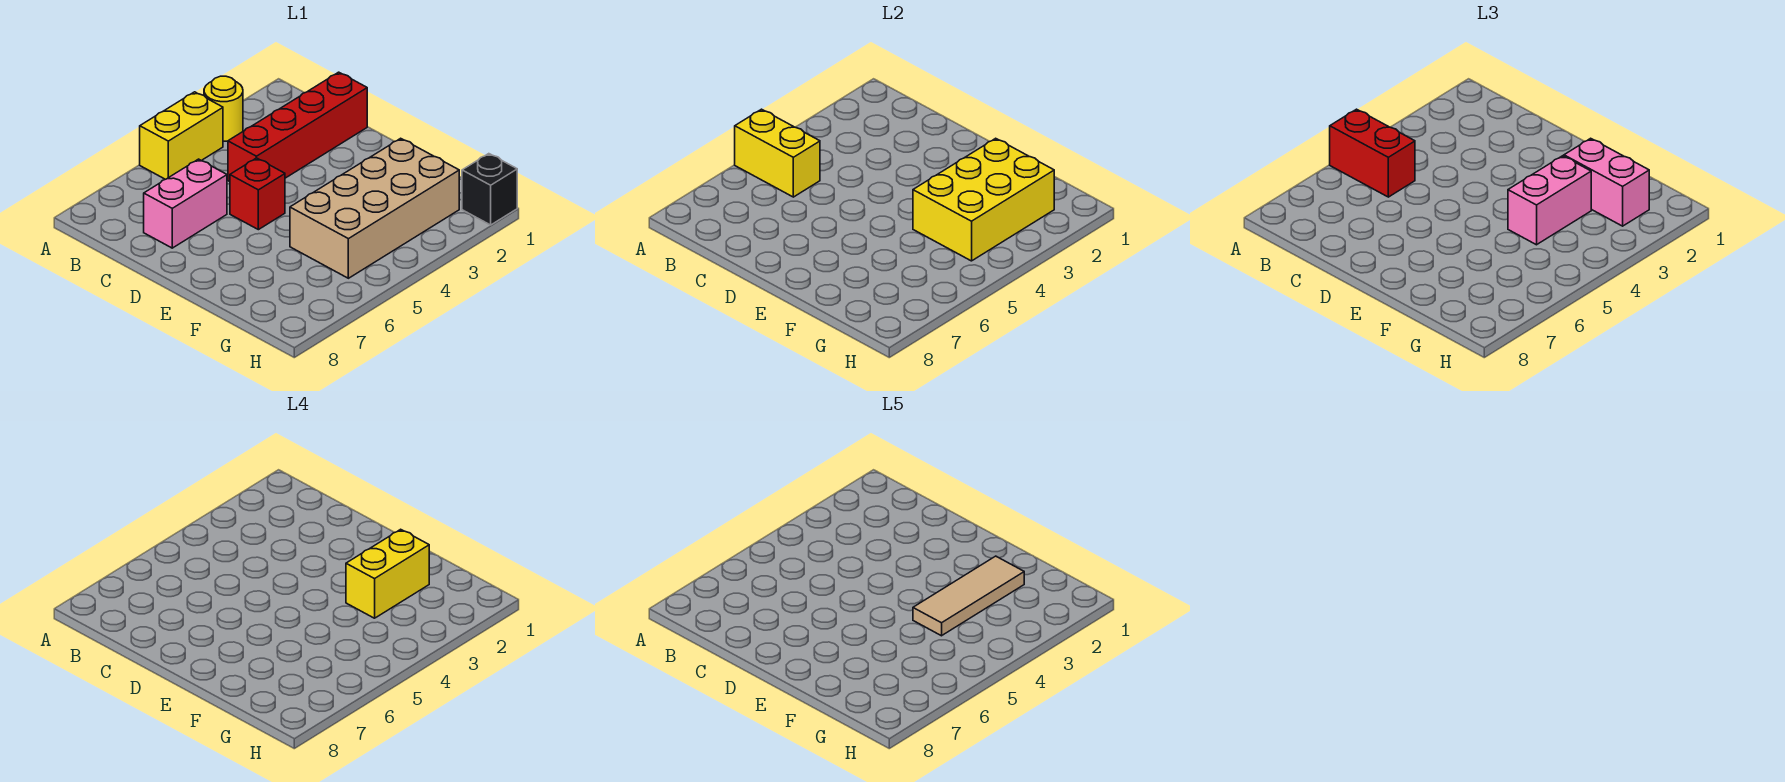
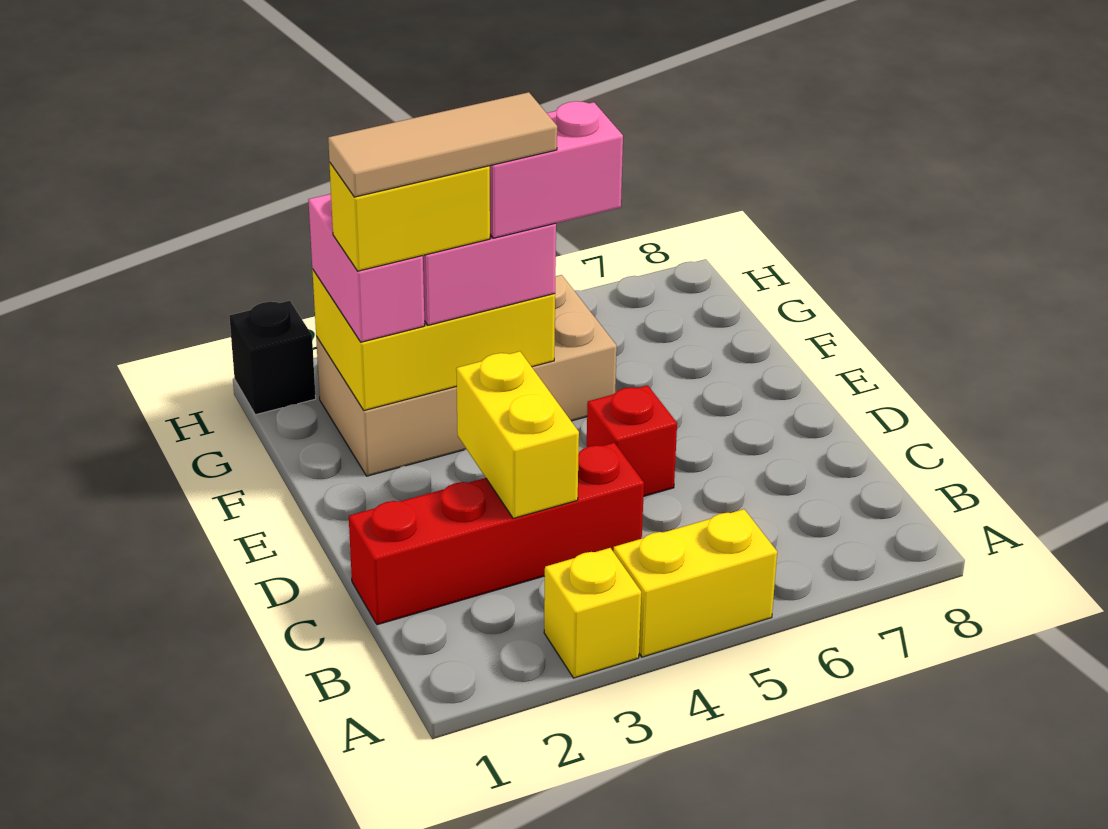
yellow 1x1 round brick [204,76,243,141] -> yellow 1x1 brick [544,548,641,678]
yellow 1x2 brick [735,109,820,197] -> yellow 1x2 brick moved to [456,351,579,518]
red 1x2 brick [1330,109,1415,197] -> none
pink 1x2 brick [144,159,227,248] -> pink 1x2 brick moved to [489,101,623,238]

